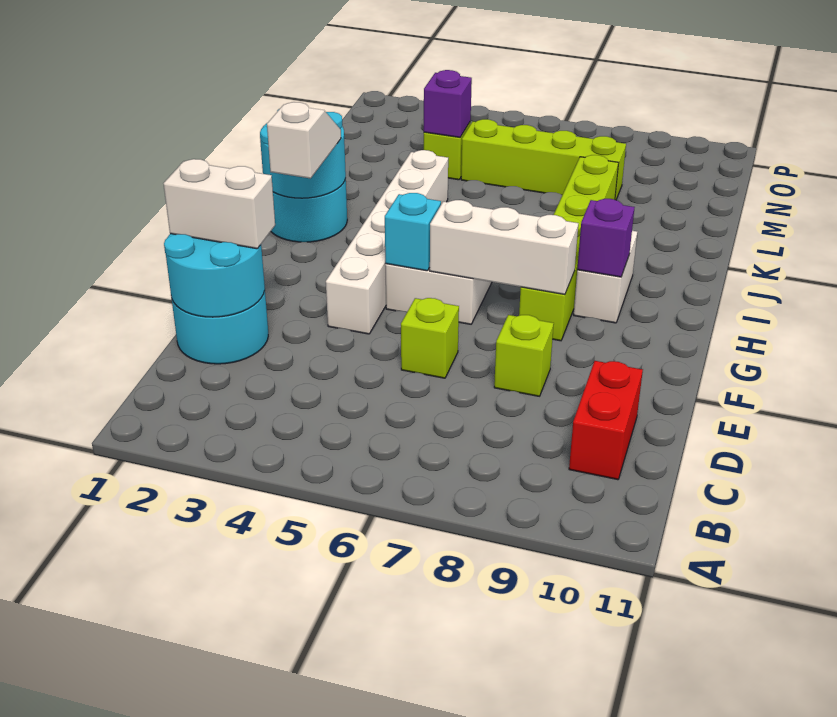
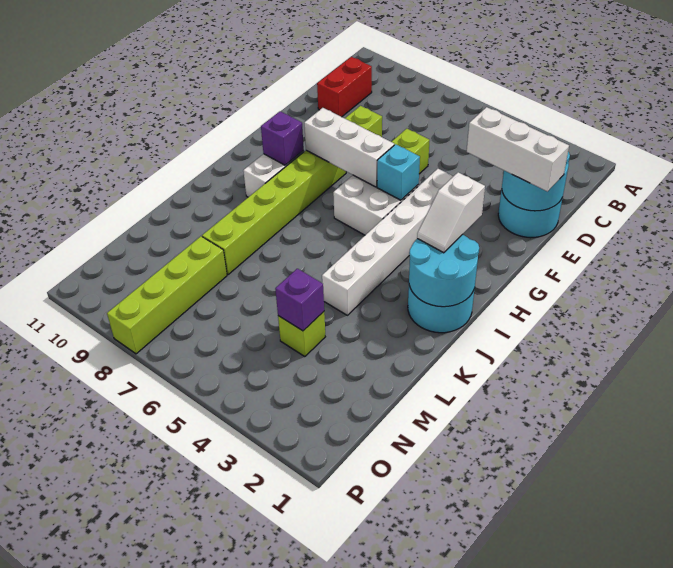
white 1x2 brick [163,159,275,249] -> white 1x3 brick [467,107,569,191]
lime 1x4 brick [461,119,626,200] -> lime 1x4 brick turned to [107,236,227,354]

